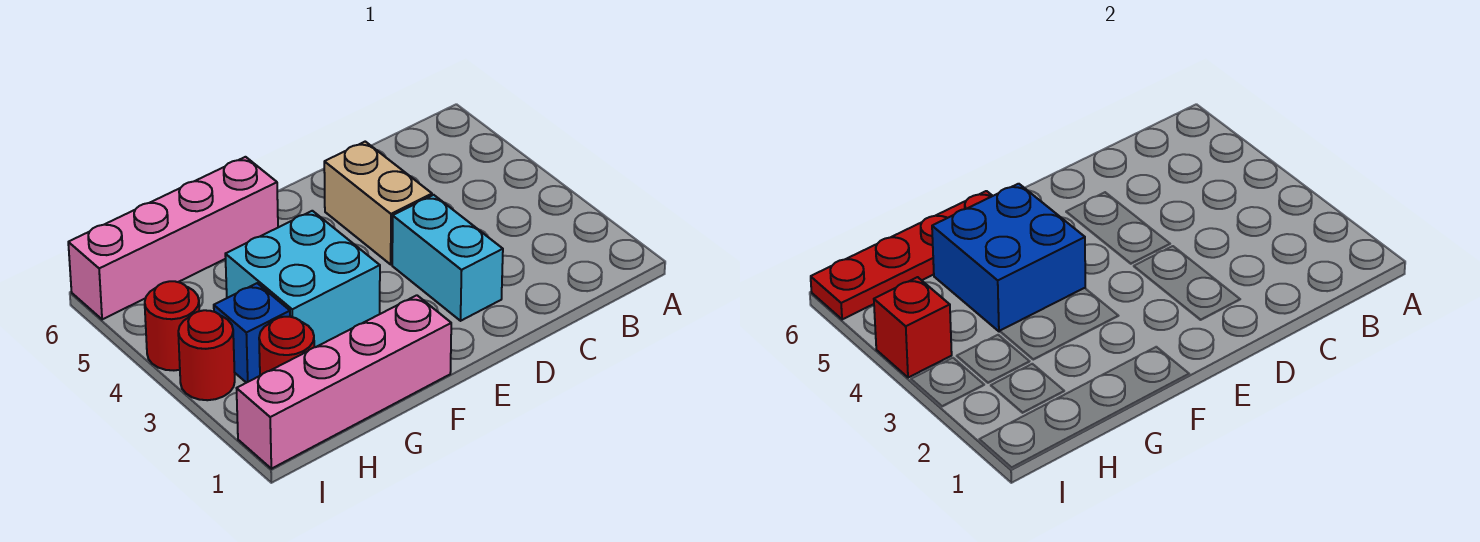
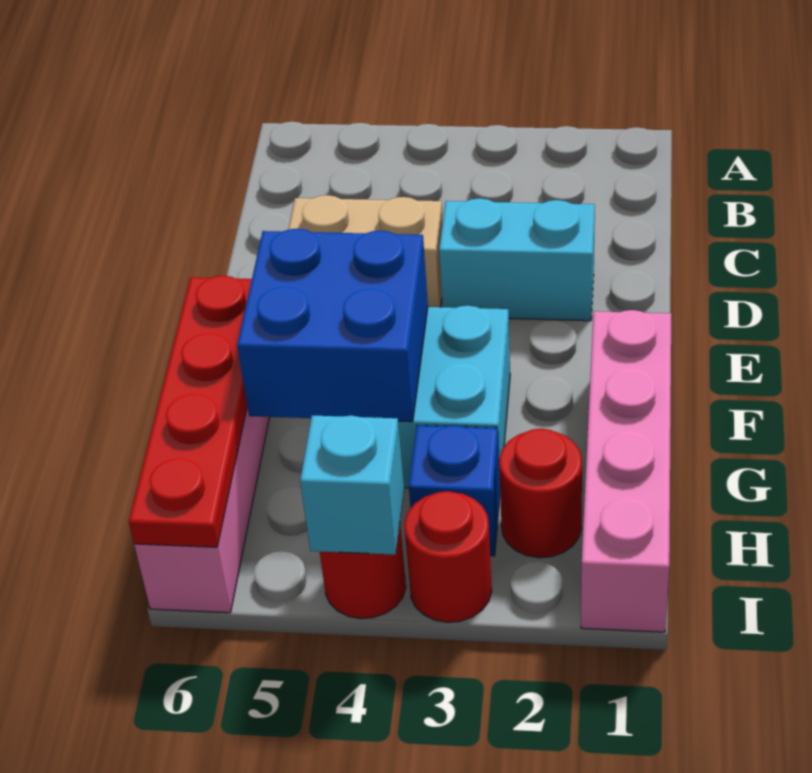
red 1x1 brick [874,277,952,378] -> cyan 1x1 brick [300,416,404,555]

